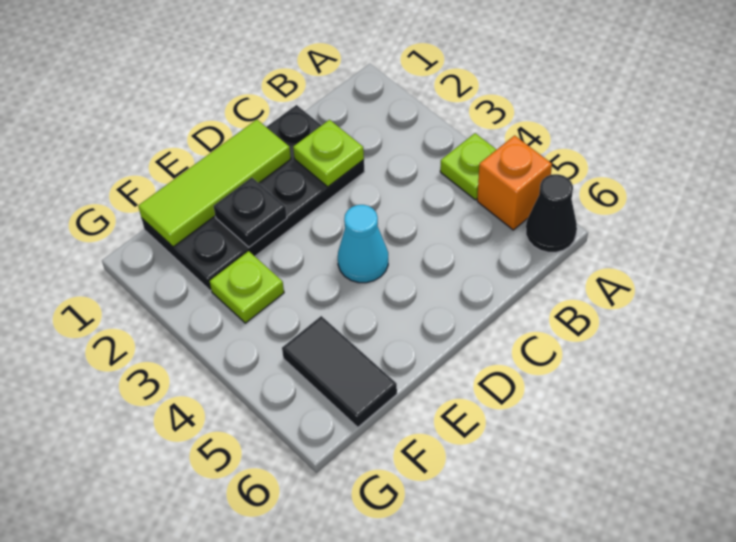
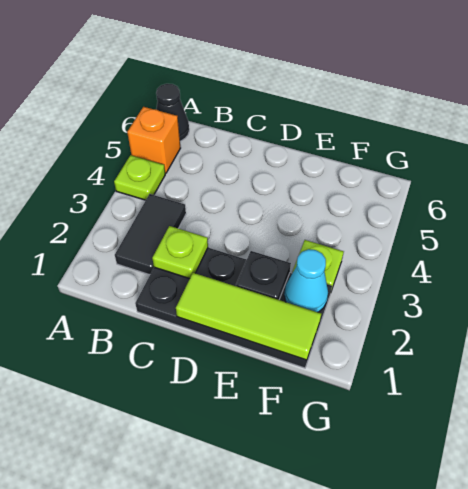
cyan 1x1 cone [338,205,388,283] -> cyan 1x1 cone moved to [284,249,328,312]
black 1x2 tile [282,316,397,427] -> black 1x2 tile moved to [115,194,186,275]

